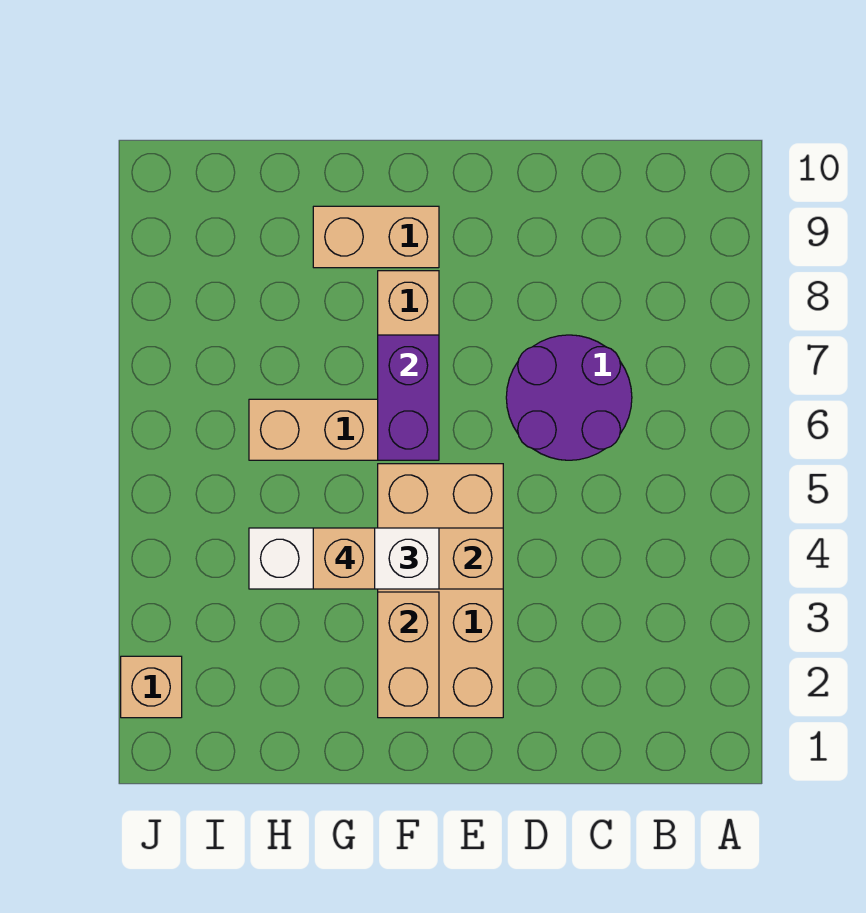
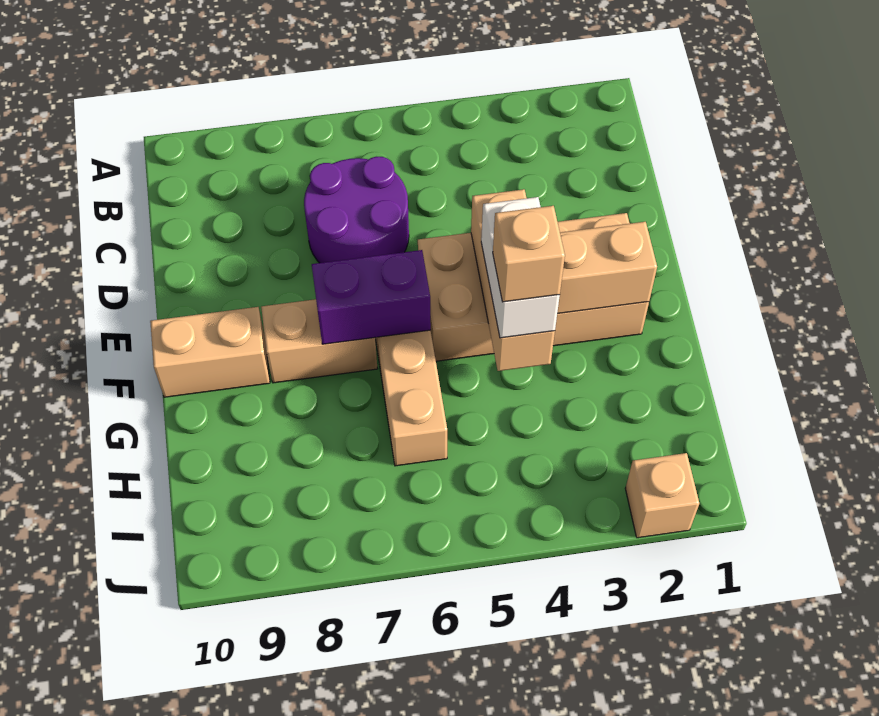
white 1x3 brick [249,528,439,589] -> white 1x2 brick [481,197,560,338]
tan 1x2 brick [313,206,439,268] -> tan 1x2 brick turned to [150,307,270,397]

